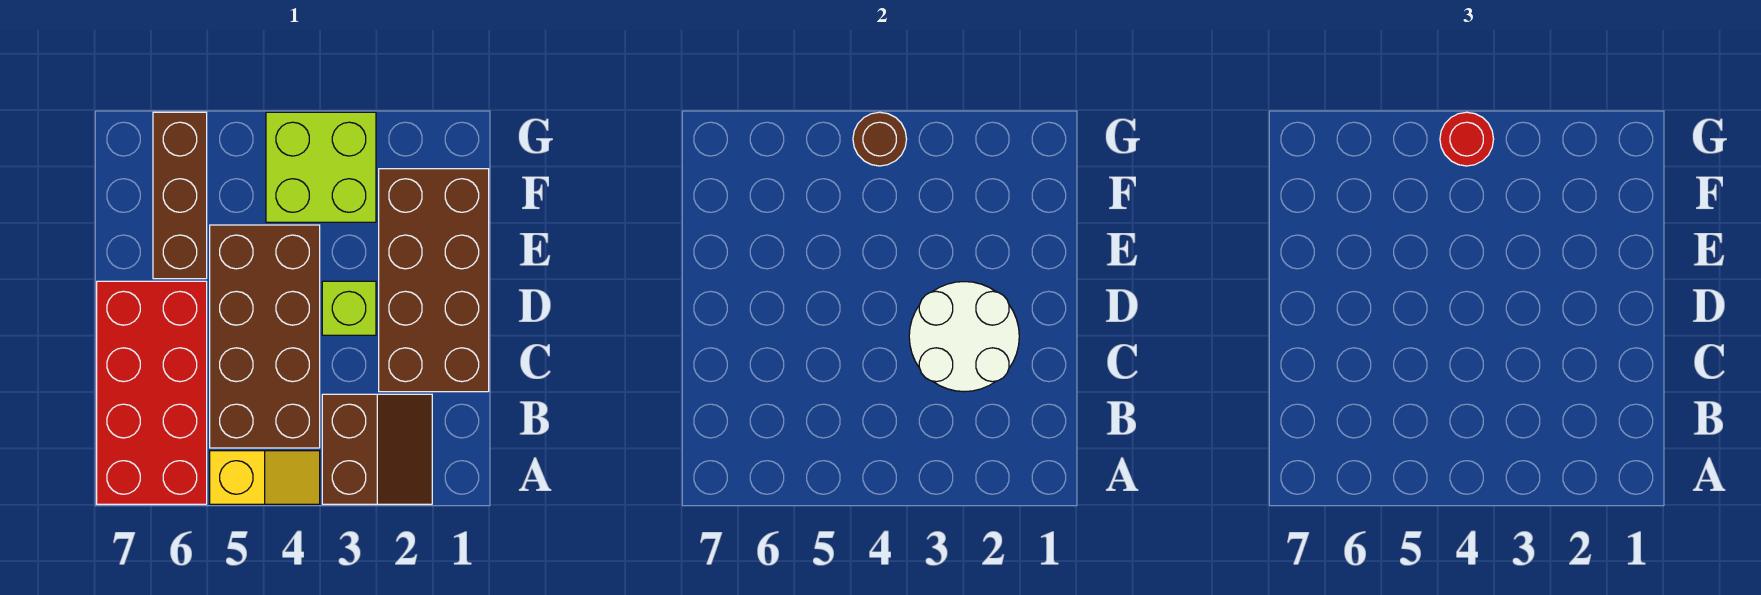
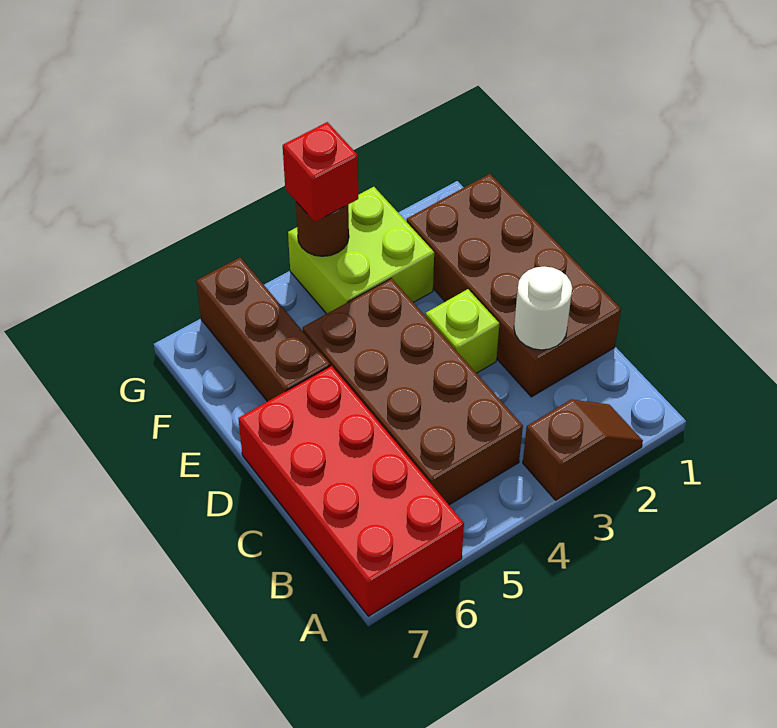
brown 2x2 slope [322,394,432,504] -> brown 1x2 slope [523,400,643,500]
yellow 1x2 slope [210,451,320,504] -> none
white 2x2 round brick [909,282,1019,392] -> white 1x1 round brick [514,266,572,350]
red 1x1 round brick [1440,112,1494,166] -> red 1x1 brick [283,122,358,222]

